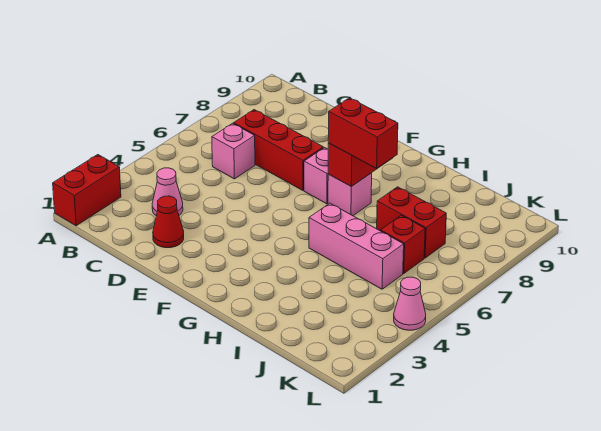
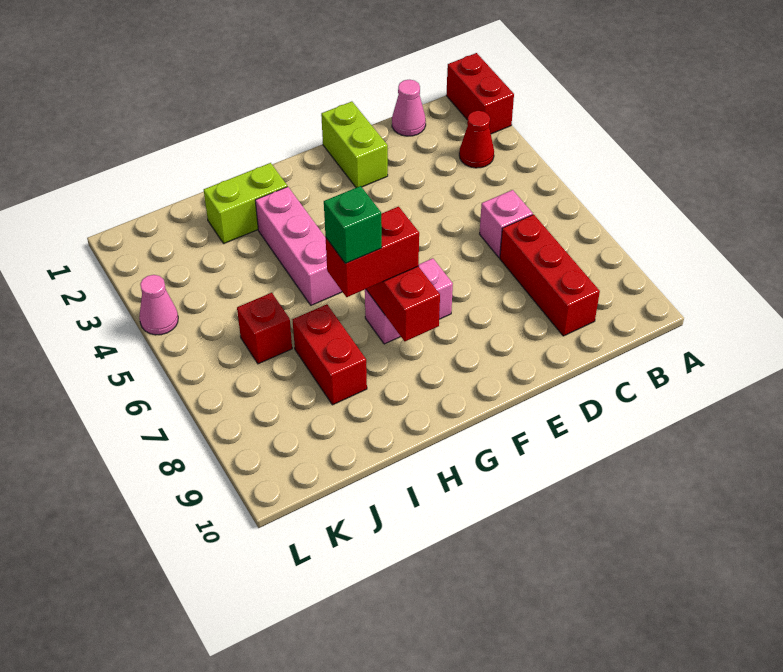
pink 1x1 cone [152,168,183,216] -> pink 1x1 cone moved to [392,80,426,136]
red 1x3 brick [234,110,323,190] -> red 1x3 brick turned to [500,215,600,336]
red 1x1 cone [153,196,184,248] -> red 1x1 cone moved to [459,111,494,168]
none -> lime 1x2 brick [321,102,388,188]
none -> lime 1x2 brick [204,163,287,244]
pink 1x3 brick [309,203,404,289] -> pink 1x3 brick turned to [255,187,342,305]
none -> green 1x1 brick [324,186,382,264]
red 1x2 brick [377,187,446,258] -> red 1x2 brick turned to [293,304,367,405]

